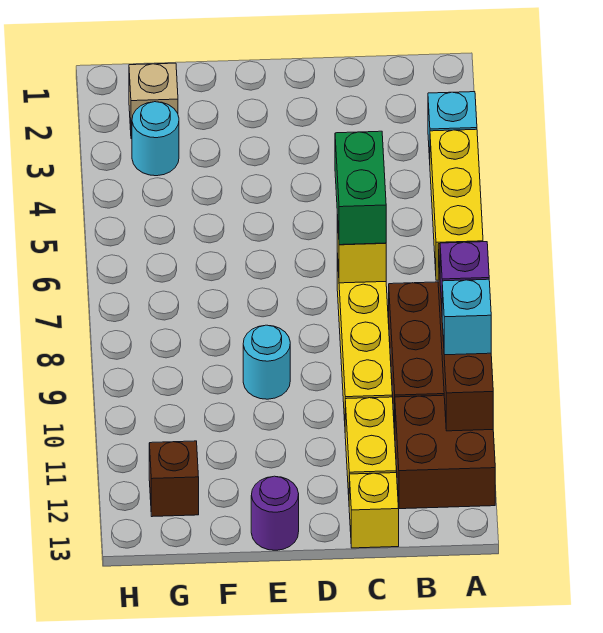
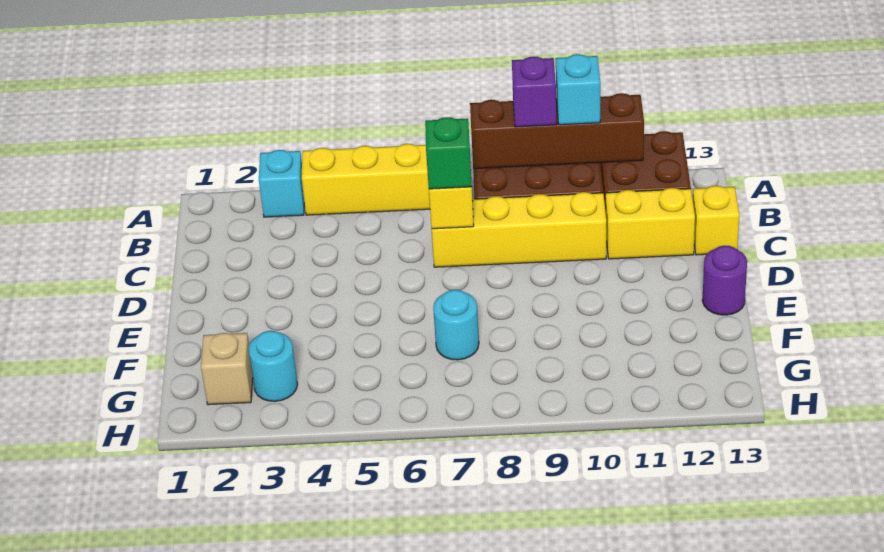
green 1x2 brick [335,131,386,245] -> green 1x1 brick [425,117,472,189]
cyan 1x1 round brick [243,325,290,399] -> cyan 1x1 round brick moved to [433,290,479,360]
brown 1x1 brick [149,441,199,517] -> none

